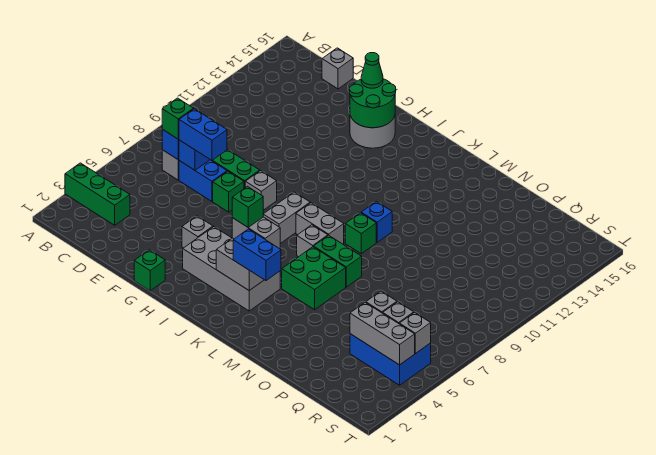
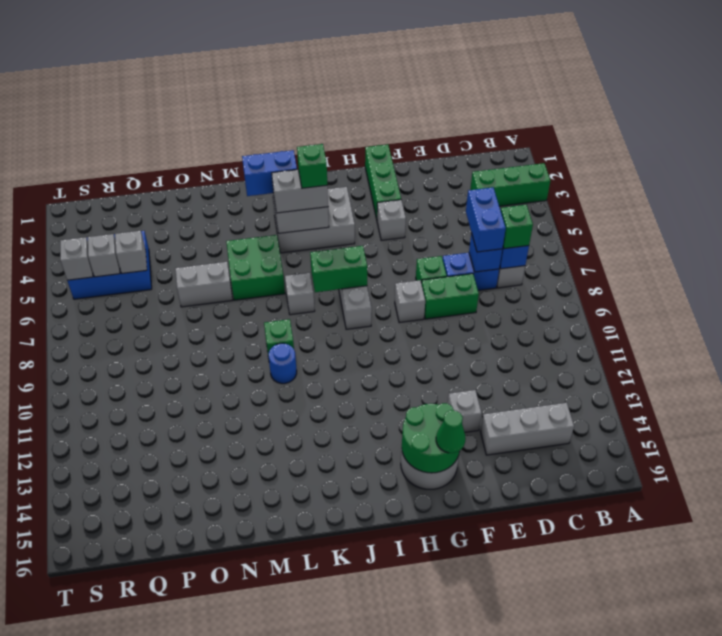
blue 1x2 brick [179,109,227,161] -> blue 1x2 brick turned to [466,187,506,252]
grey 1x1 brick [322,48,353,89] -> grey 1x1 brick moved to [448,390,482,432]
green 1x1 brick [134,250,165,291] -> green 1x3 brick [365,144,401,219]
grey 2x4 brick [183,227,280,311] -> grey 2x3 brick [273,187,355,253]
grey 1x2 brick [296,203,344,244] -> grey 1x2 brick moved to [175,262,232,307]
green 1x2 brick [314,235,362,287] -> green 1x2 brick moved to [310,246,367,292]
blue 1x1 brick [361,202,392,242] -> blue 1x1 round brick [268,343,297,384]
grey 1x3 brick [350,303,415,365] -> grey 1x3 brick moved to [480,403,574,455]

